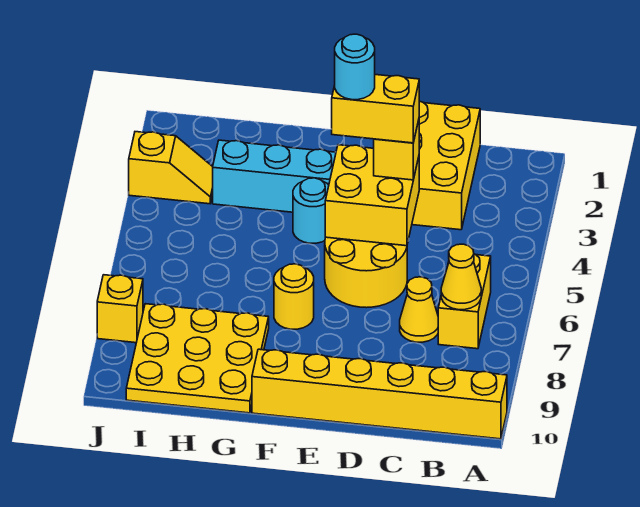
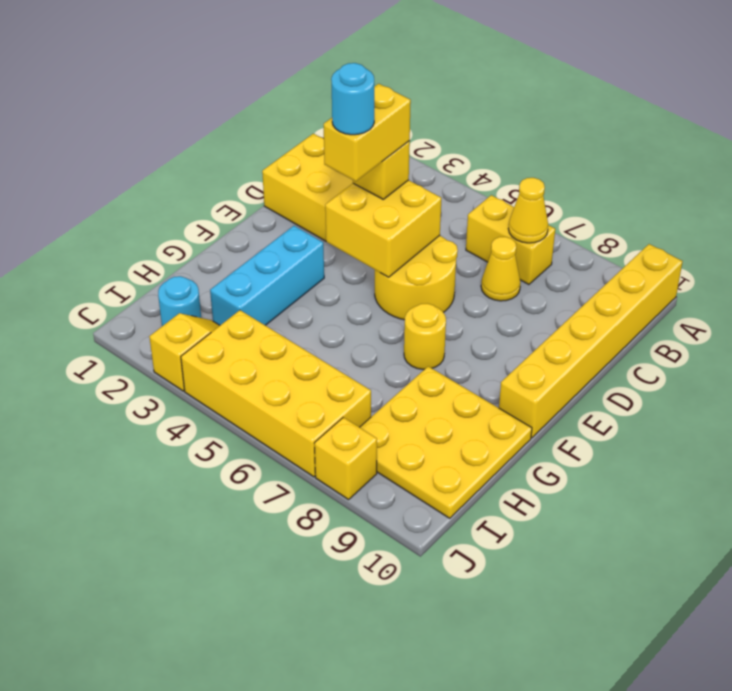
cyan 1x1 round brick [293,178,329,243] -> cyan 1x1 round brick moved to [158,276,201,326]
none -> yellow 2x4 brick [181,310,371,477]

